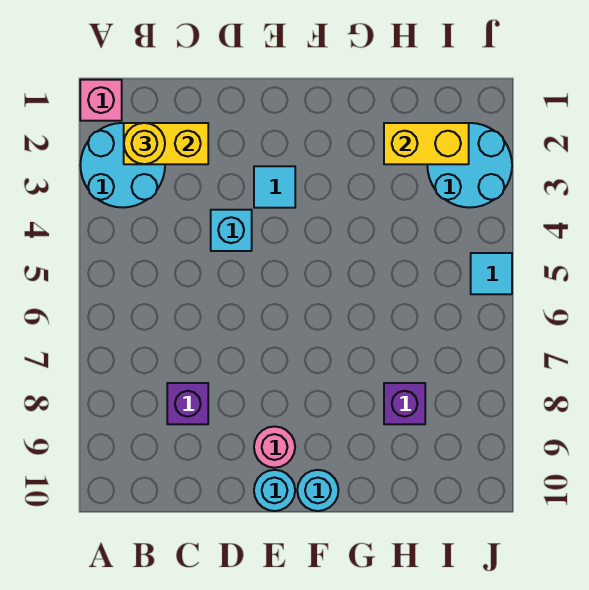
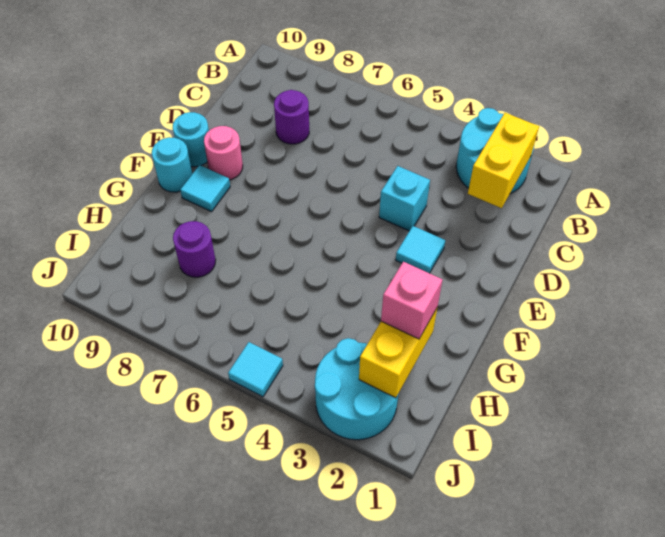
pink 1x1 brick [80,80,122,121] -> pink 1x1 brick moved to [381,262,443,339]
yellow 1x1 round brick [124,123,165,164] -> none
purple 1x1 brick [167,383,208,424] -> purple 1x1 round brick [274,90,309,144]
none -> cyan 1x1 tile [180,165,230,212]
purple 1x1 brick [384,383,425,424] -> purple 1x1 round brick [173,221,216,277]

